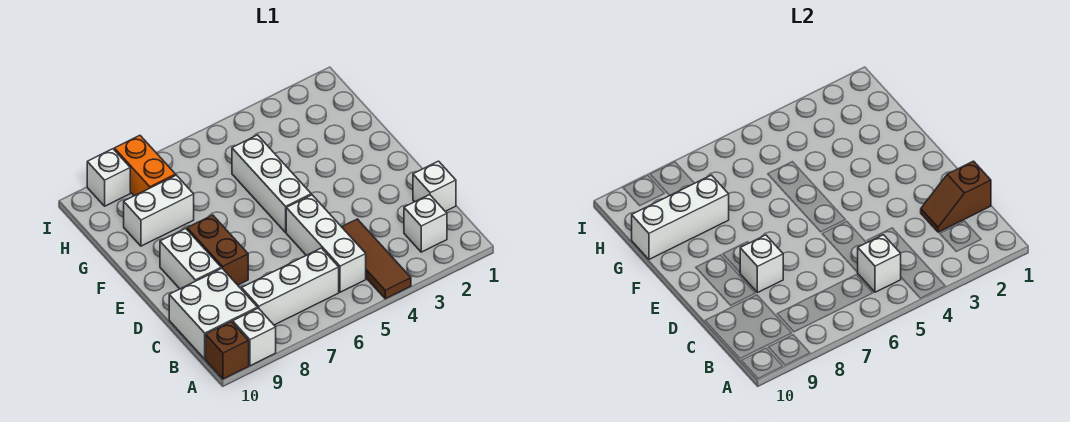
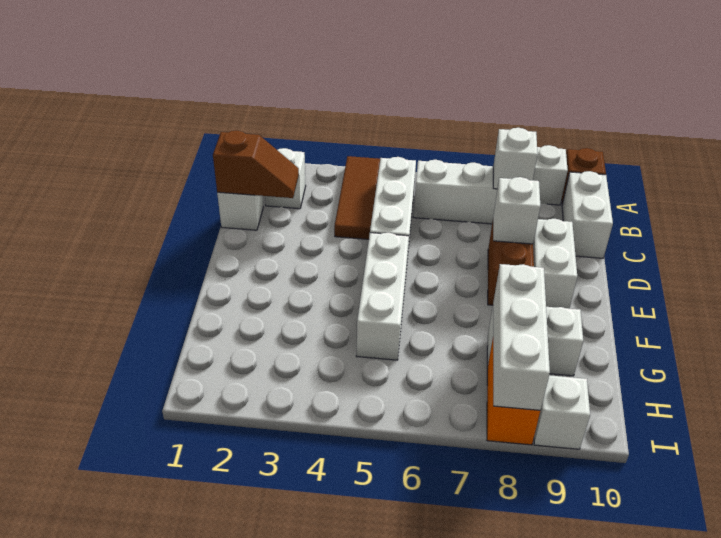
white 1x1 brick [857,235,901,292] -> white 1x1 brick moved to [493,128,538,189]
white 2x2 brick [169,268,258,359] -> white 1x2 brick [562,171,613,258]
white 1x3 brick [632,175,729,259] -> white 1x3 brick turned to [493,264,550,410]

